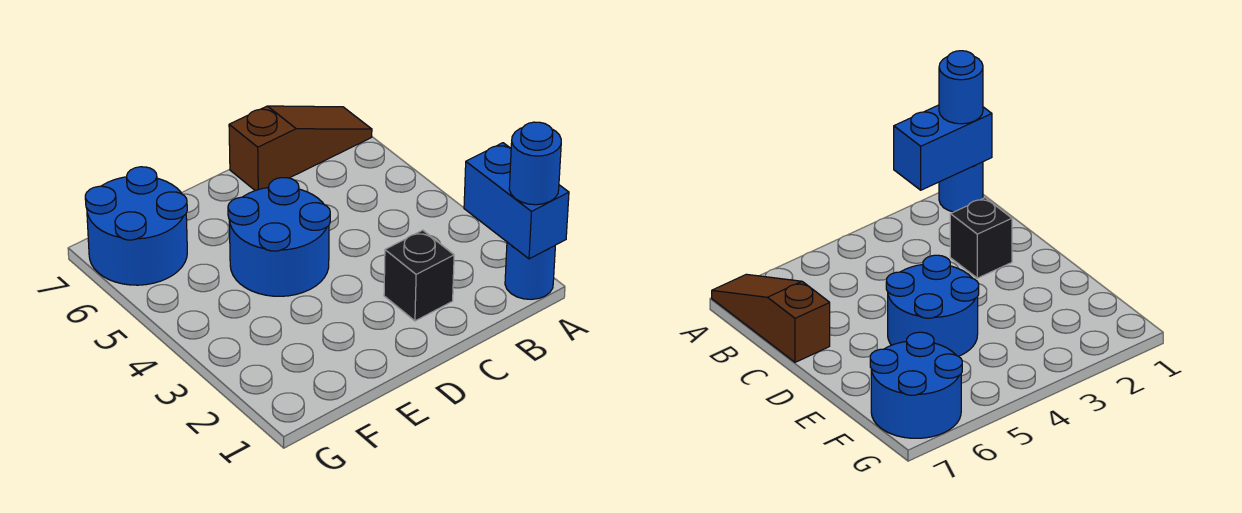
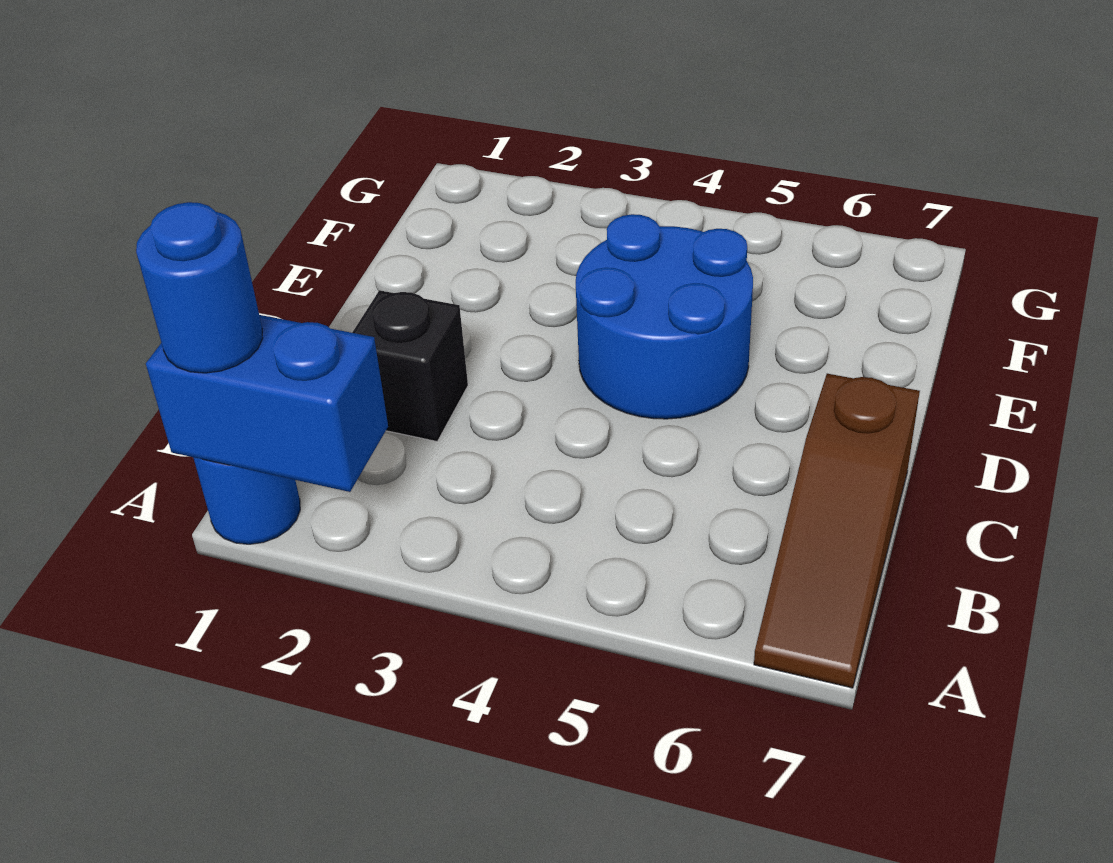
blue 2x2 round brick [85,167,187,285] -> none

